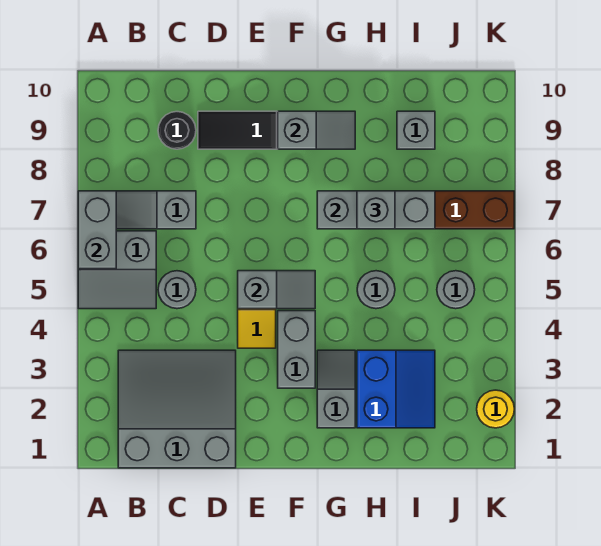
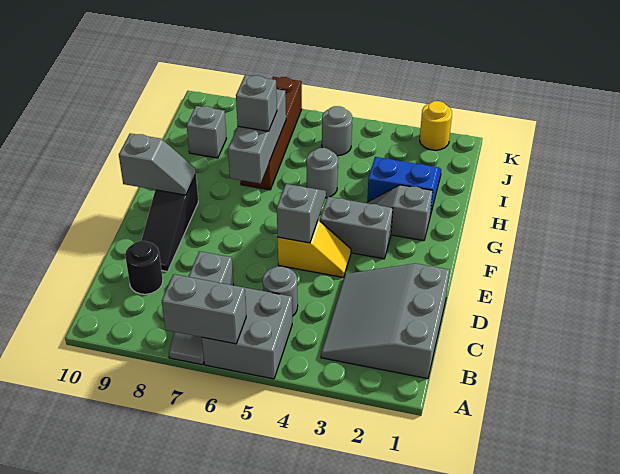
grey 2x2 slope [78,231,156,309] -> grey 2x2 brick [202,288,292,379]
grey 1x2 slope [278,111,355,149] -> grey 1x2 slope turned to [119,133,196,195]

